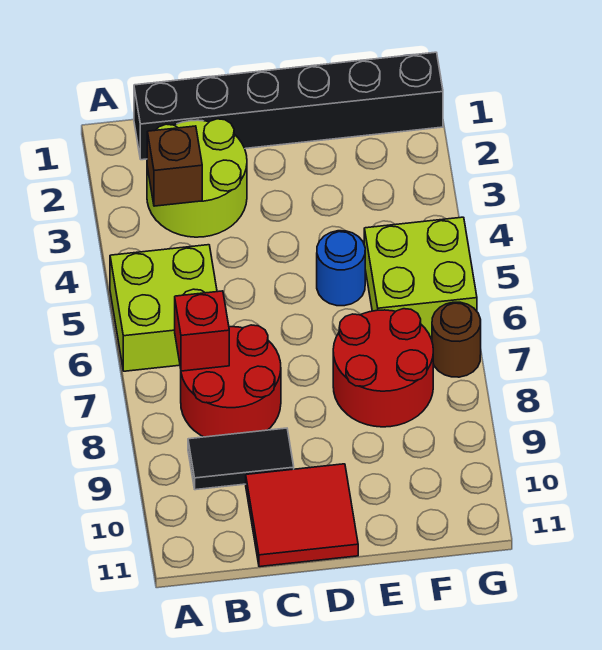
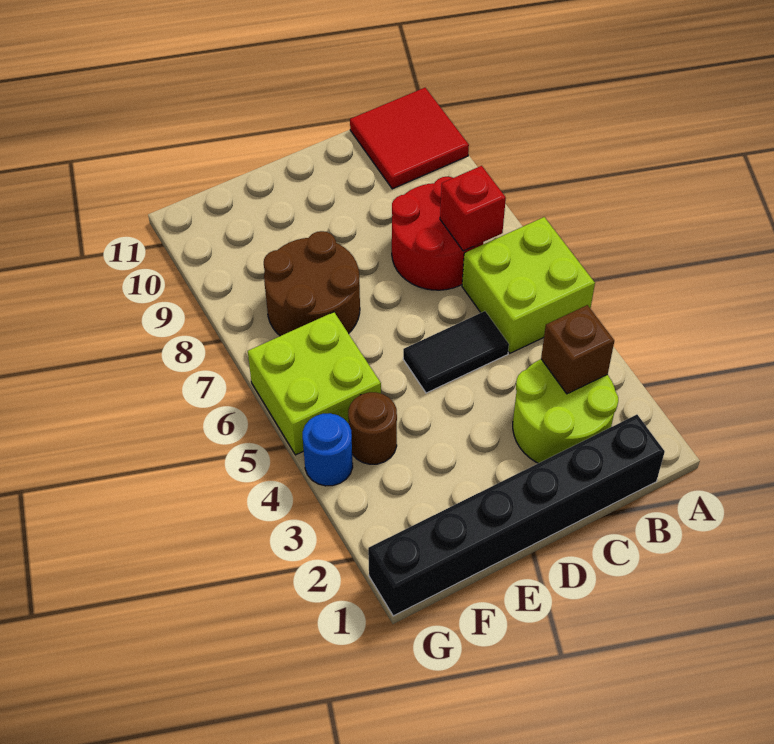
black 1x2 tile [188,428,294,490] -> black 1x2 tile moved to [403,311,509,393]
red 2x2 tile [246,464,358,567] -> red 2x2 tile moved to [350,88,469,189]
blue 1x1 round brick [317,231,365,306] -> blue 1x1 round brick moved to [303,413,353,486]
red 2x2 round brick [333,309,433,427] -> brown 2x2 round brick [264,231,360,336]
brown 1x1 round brick [432,302,481,377] -> brown 1x1 round brick moved to [348,392,397,464]

